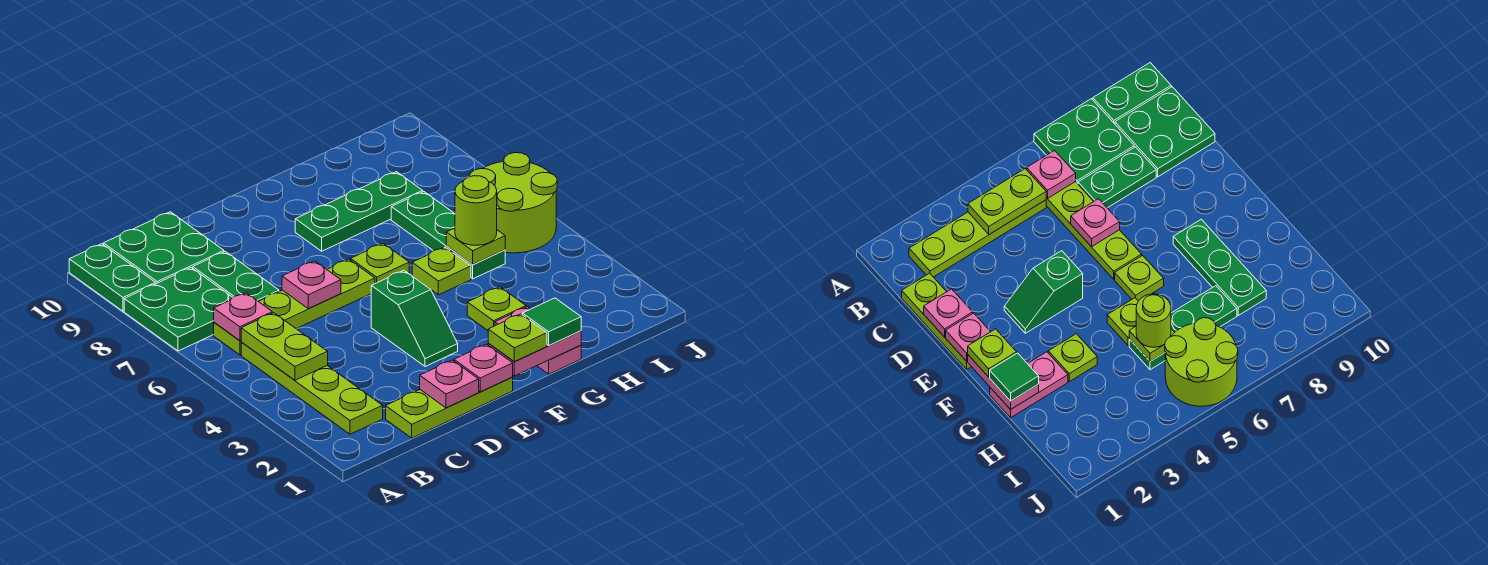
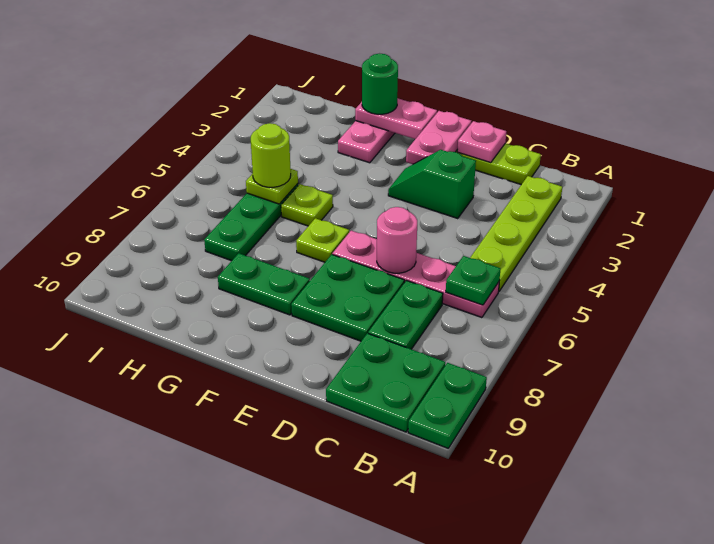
green 2x2 plate [124,268,233,351] -> green 2x2 plate moved to [291,254,404,341]
lime 1x2 plate [241,313,328,380] -> none
lime 1x4 plate [214,259,375,355] -> pink 1x4 plate [332,231,499,318]
pink 1x1 plate [214,293,272,340] -> green 1x1 plate [446,256,500,305]
pink 1x1 plate [282,261,341,309] -> pink 1x1 round brick [377,207,417,273]
pink 1x1 plate [454,344,513,392] -> pink 1x2 plate [406,111,471,164]
green 1x2 slope [371,270,458,367] -> green 1x2 slope turned to [388,150,476,218]
lime 1x1 plate [488,314,547,362] -> none
green 1x3 plate [295,172,423,251] -> green 1x2 plate [218,253,310,315]
green 1x1 tile [522,298,581,346] -> green 1x1 round brick [362,54,398,114]
lime 1x1 plate [467,287,526,330] -> none
lime 2x2 round brick [470,153,557,253] -> none

